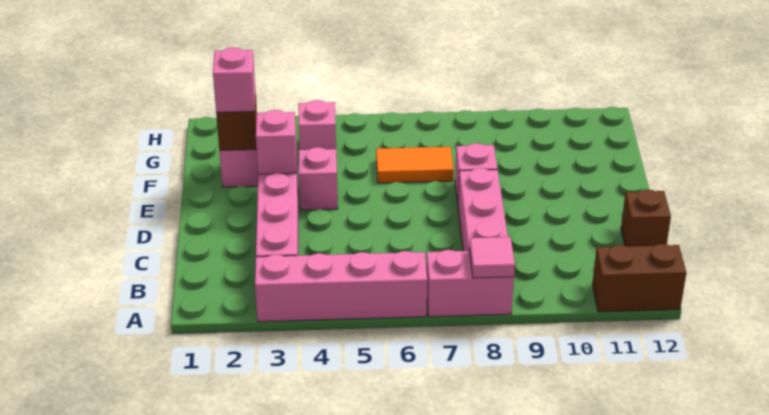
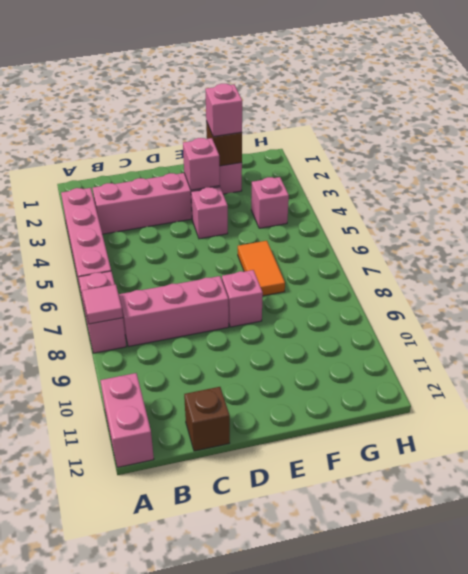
brown 1x2 brick [592,244,686,312] -> pink 1x2 brick [100,373,154,467]

